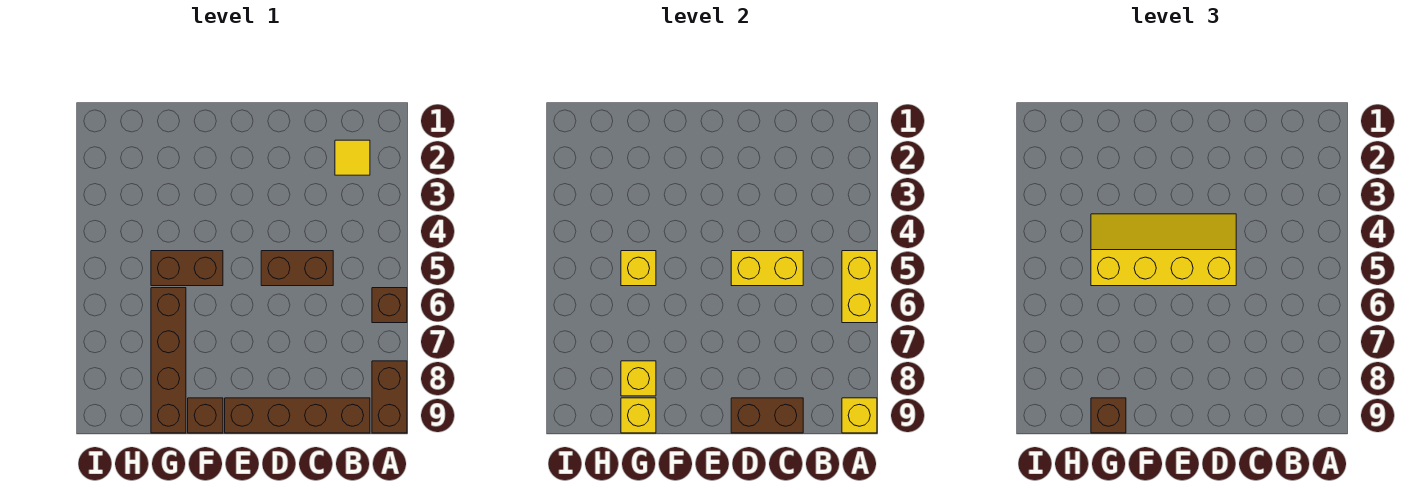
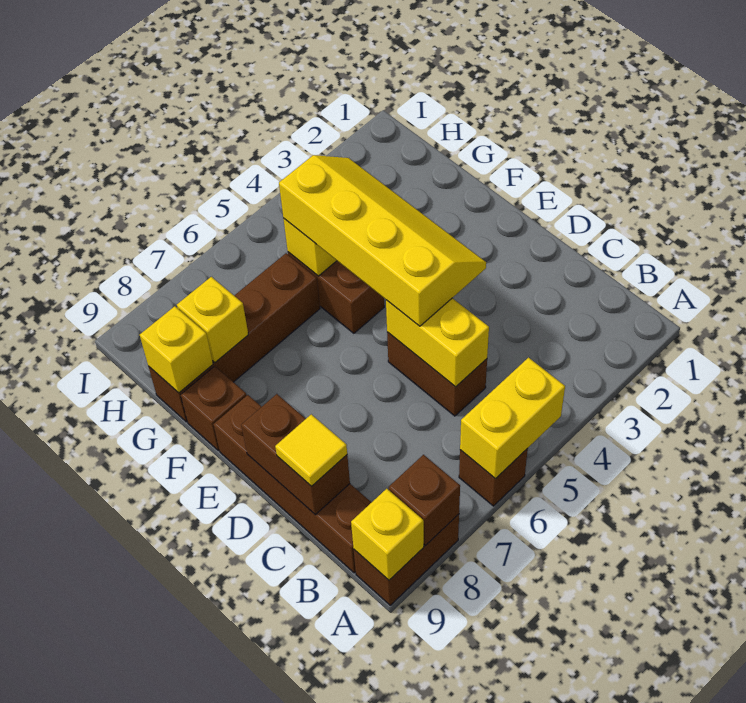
yellow 1x1 tile [335,140,370,175] -> yellow 1x1 tile moved to [275,414,347,486]
brown 1x1 brick [1091,398,1126,433] -> brown 1x1 brick moved to [389,455,460,546]

